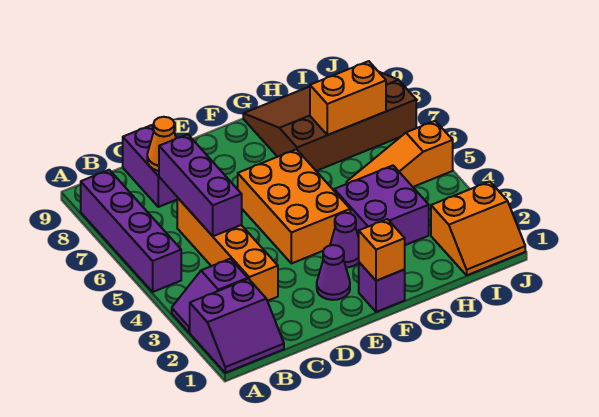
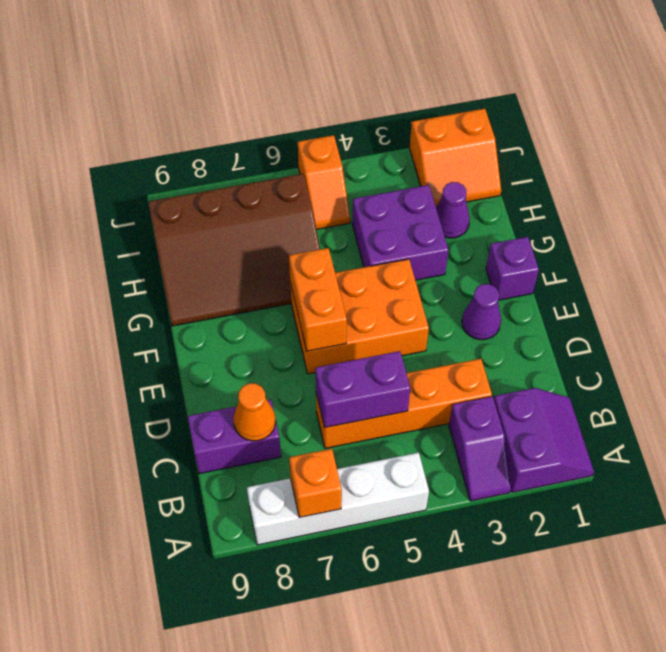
purple 1x4 brick [81,170,181,292] -> white 1x4 brick [247,453,429,545]
purple 1x3 brick [159,134,242,236] -> purple 1x2 brick [315,351,410,427]
orange 1x1 brick [359,219,405,281] -> orange 1x1 brick moved to [289,449,342,518]
purple 1x1 cone [330,213,359,267] -> purple 1x1 cone moved to [436,182,470,238]
brown 3x4 slope [243,72,416,171] -> brown 3x4 slope turned to [148,174,320,326]
orange 1x3 slope [346,121,453,187] -> orange 1x2 slope [298,135,350,229]
orange 1x2 brick [310,61,386,135] -> orange 1x2 brick moved to [289,248,347,351]
orange 2x2 slope [431,181,525,275] -> orange 2x2 slope turned to [410,109,501,207]

